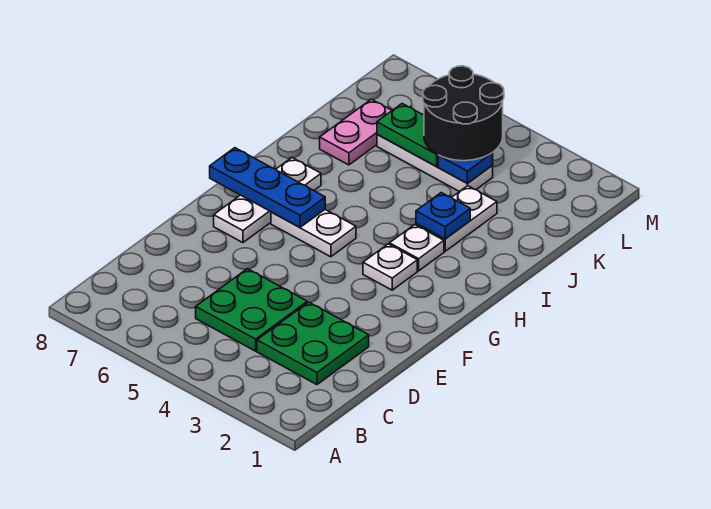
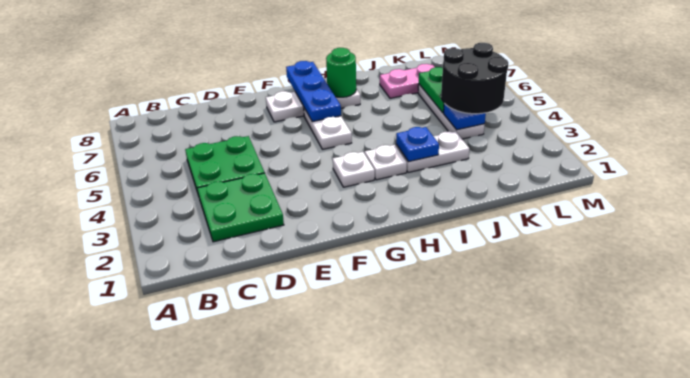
none -> green 1x1 round brick [326,48,356,97]

